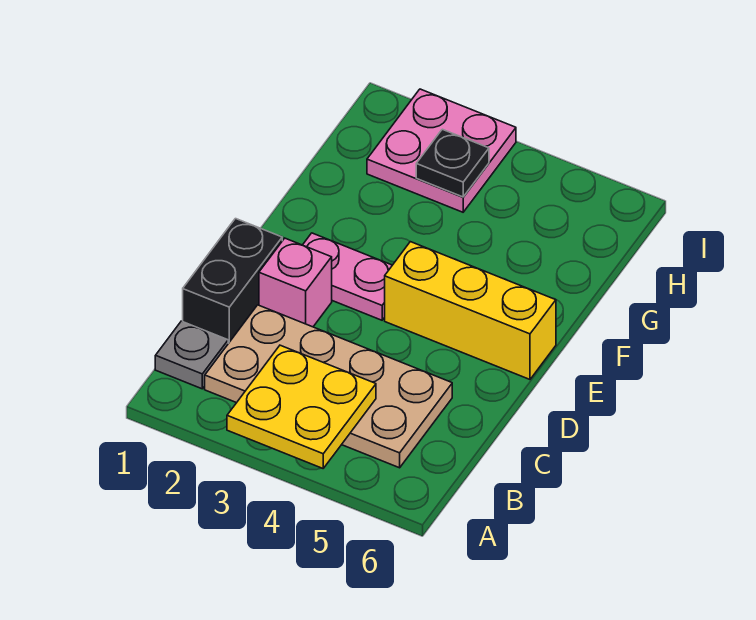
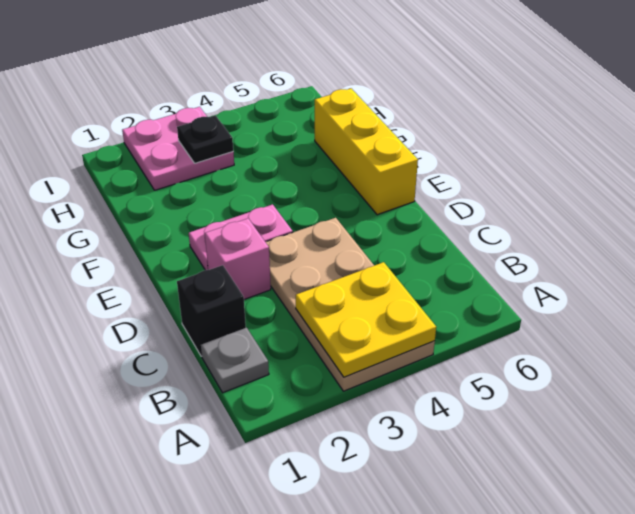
tan 2x4 plate [205,305,452,468] -> tan 2x4 plate turned to [266,218,435,391]
black 1x2 brick [183,219,282,343] -> black 1x1 brick [177,265,246,356]
yellow 1x3 brick [385,242,556,379] -> yellow 1x3 brick turned to [315,88,418,215]

